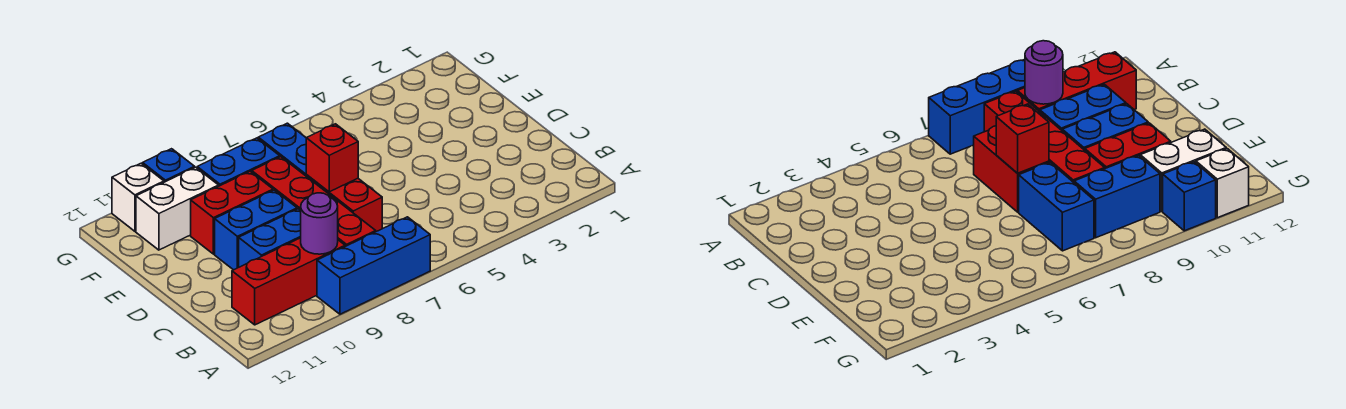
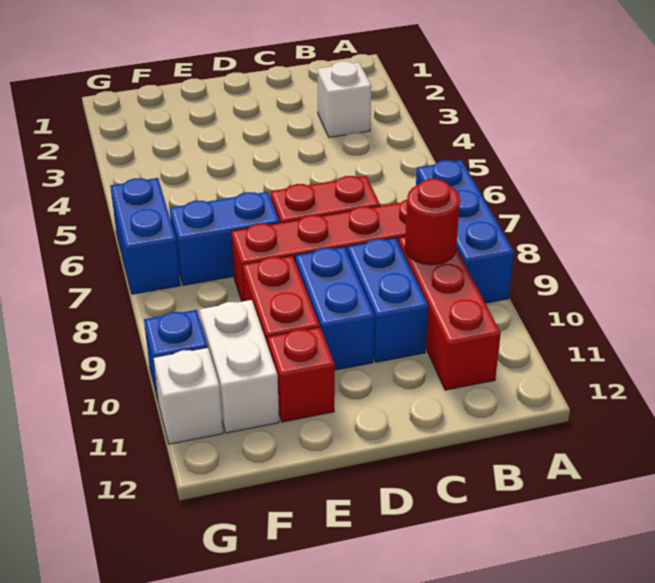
none -> white 1x1 brick [318,61,372,137]
purple 1x1 round brick [301,193,338,254] -> red 1x1 round brick [405,179,460,265]
red 1x1 brick [306,124,358,192] -> red 1x1 brick moved to [267,327,335,422]
blue 1x2 brick [197,138,280,186] -> blue 1x2 brick moved to [110,178,180,294]

